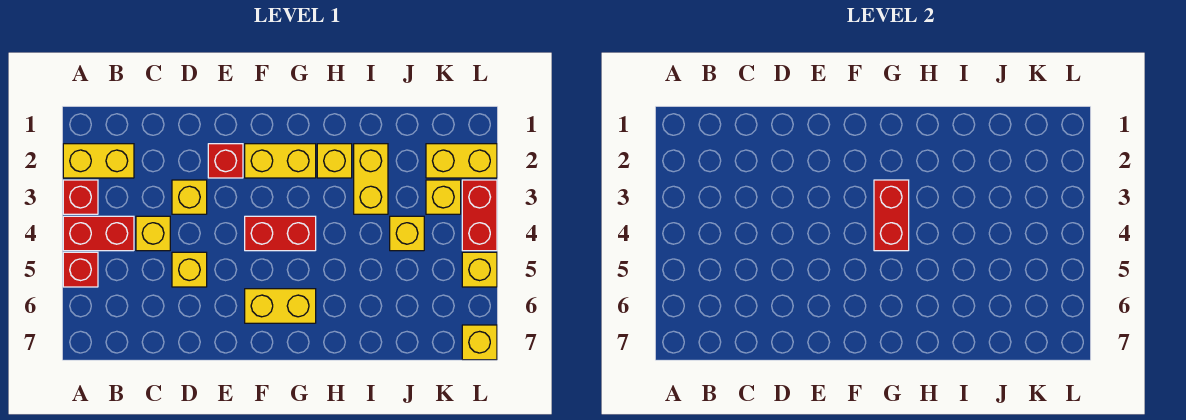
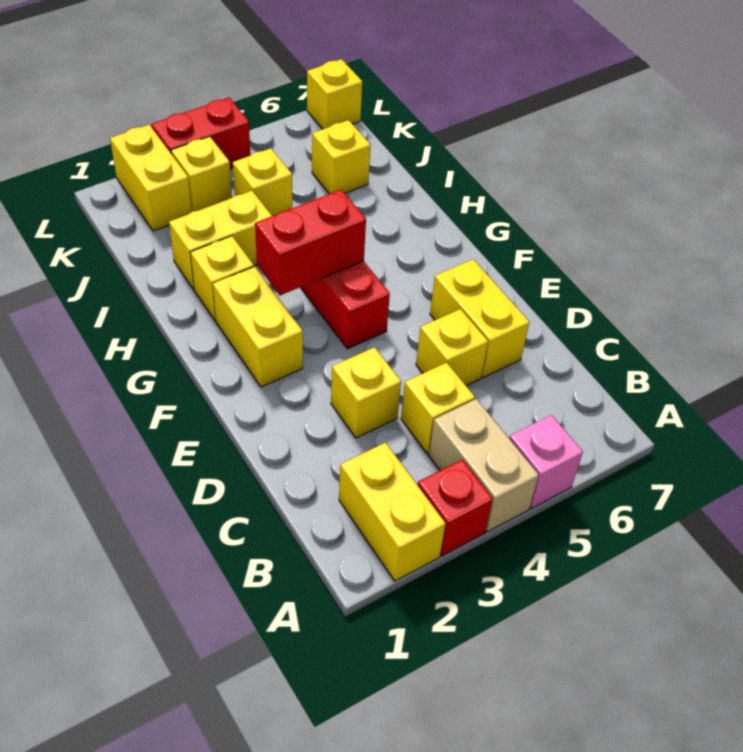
red 1x2 brick [63,216,134,251] -> tan 1x2 brick [429,399,539,532]
red 1x1 brick [63,252,98,287] -> pink 1x1 brick [509,415,583,509]
red 1x1 brick [208,144,243,178] -> none
yellow 1x2 brick [245,289,316,323] -> yellow 1x2 brick moved to [430,259,529,378]
yellow 1x1 brick [462,252,497,287] -> yellow 1x1 brick moved to [312,120,370,194]

